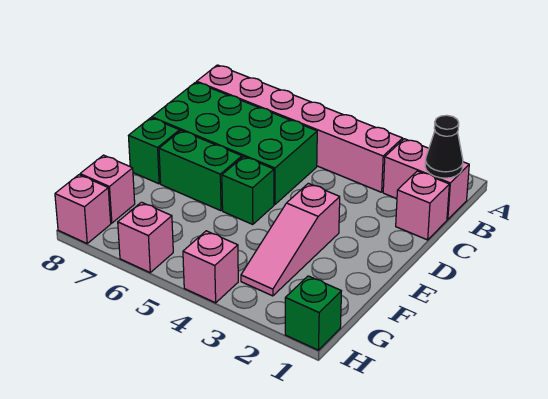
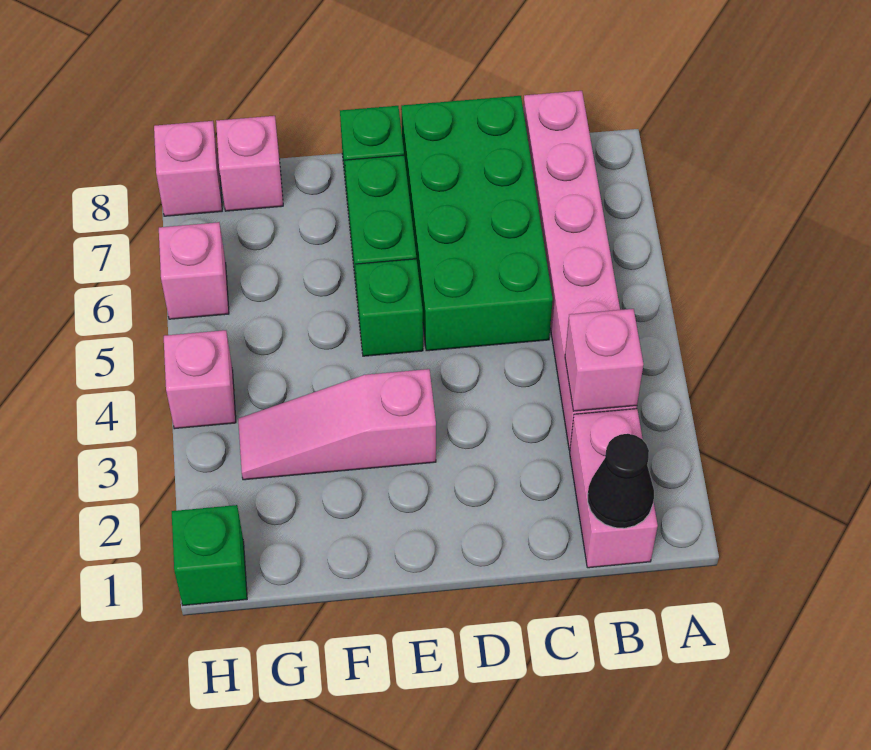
pink 1x1 brick [396,171,449,240] -> pink 1x1 brick moved to [565,309,643,411]

